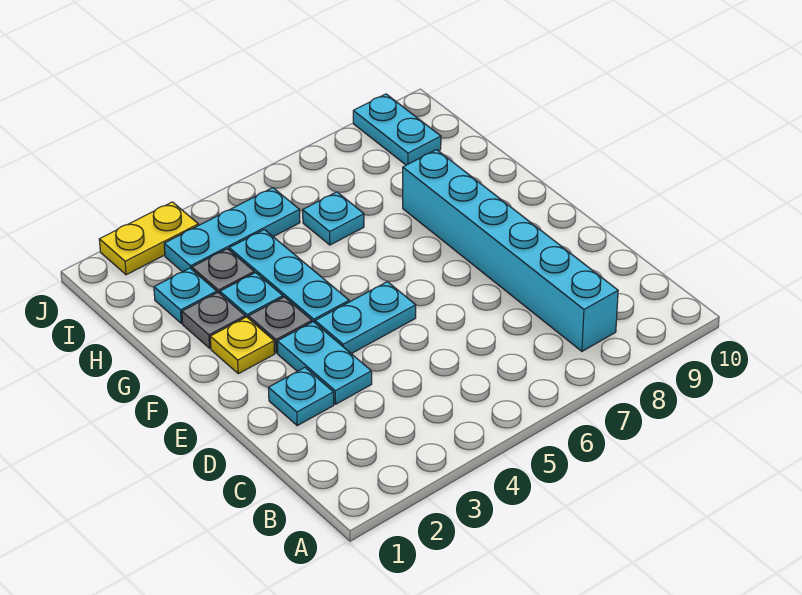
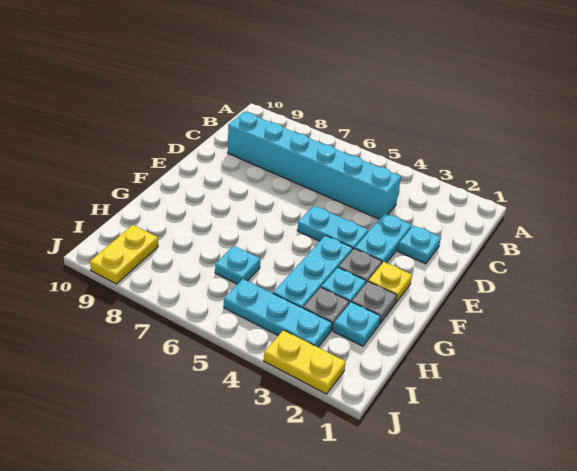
cyan 1x6 brick [403,150,618,351] -> cyan 1x6 brick turned to [228,112,401,219]
cyan 1x2 plate [353,94,441,165] -> yellow 1x2 plate [90,225,158,284]

